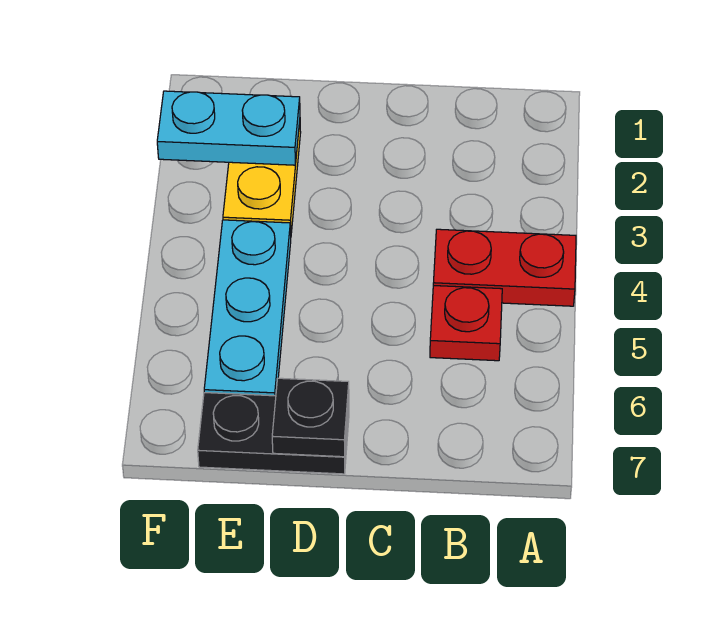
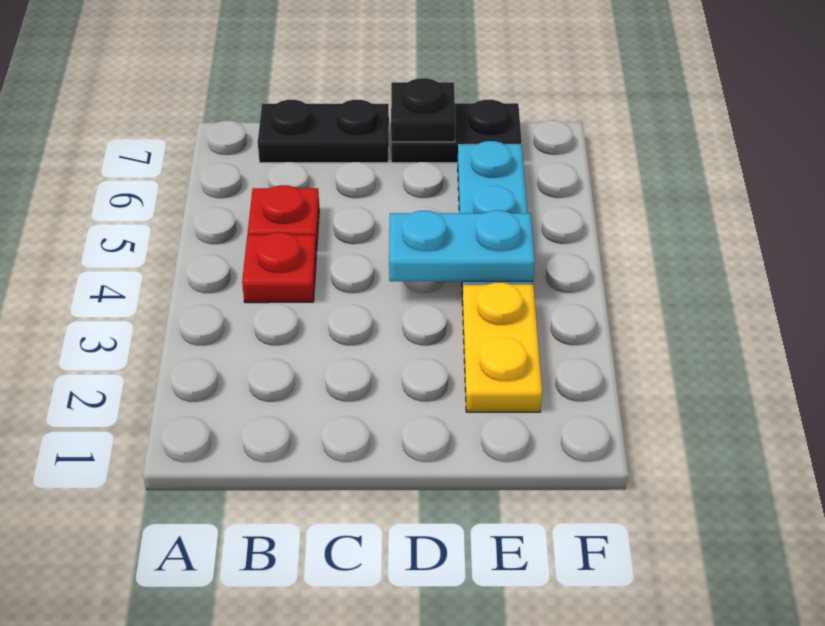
red 1x2 plate [433,229,576,306] -> red 1x1 plate [242,232,316,303]
none -> black 1x2 plate [258,100,389,163]
cyan 1x2 plate [157,91,300,165] -> cyan 1x2 plate moved to [389,210,535,281]

